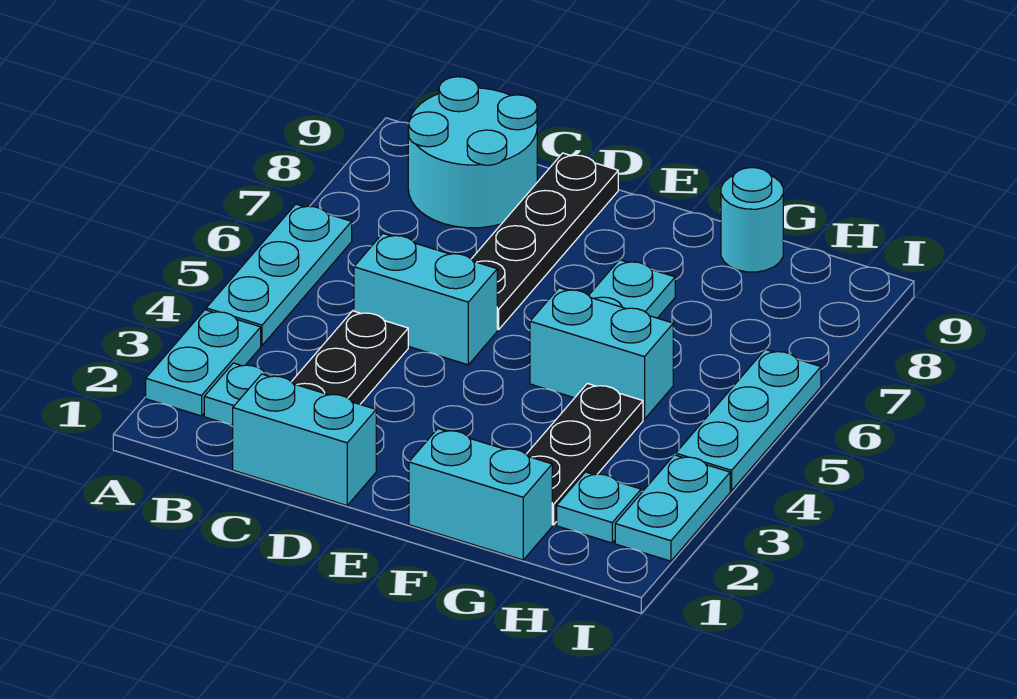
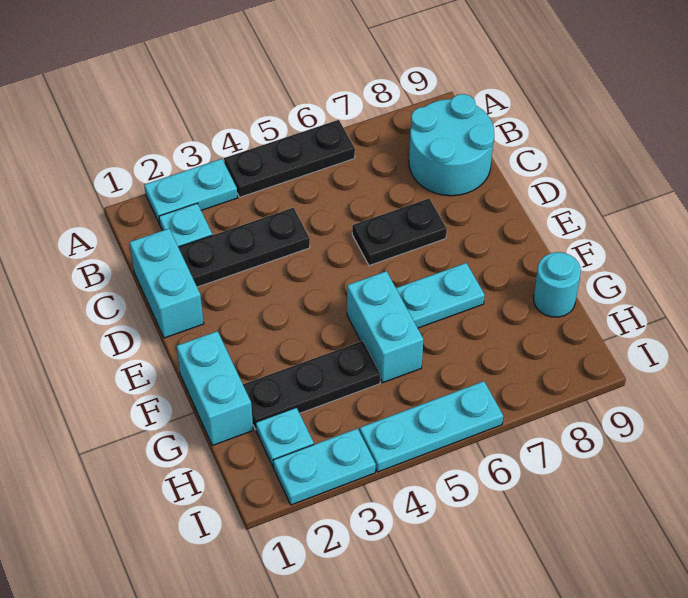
cyan 1x3 plate [206,204,352,346] -> black 1x3 plate [224,120,355,197]
cyan 1x2 brick [354,234,497,365] -> none
black 1x4 plate [472,153,618,330] -> black 1x2 plate [352,198,447,266]

